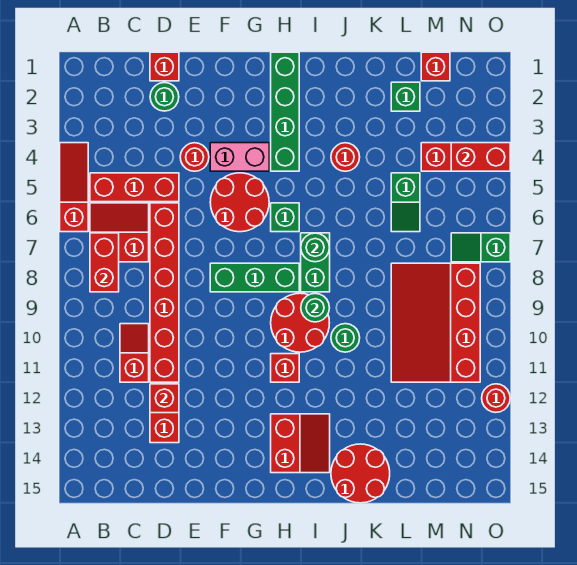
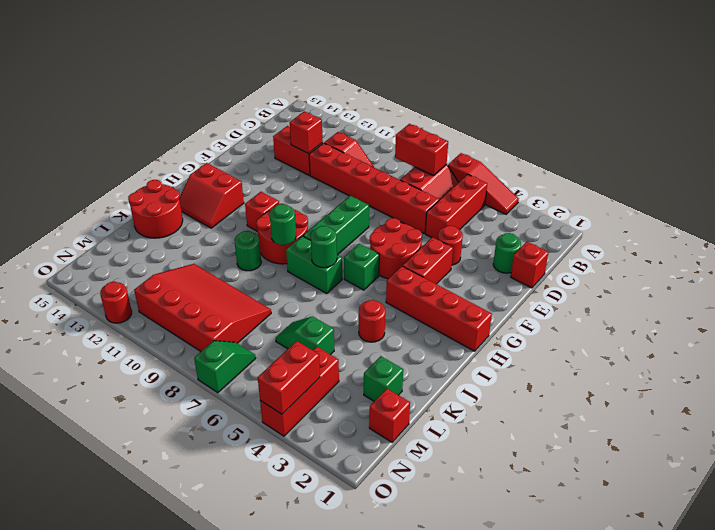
pink 1x2 brick [210,143,269,171] -> red 1x2 brick [403,237,453,284]
green 1x4 brick [271,52,299,171] -> red 1x4 brick [386,266,492,351]

